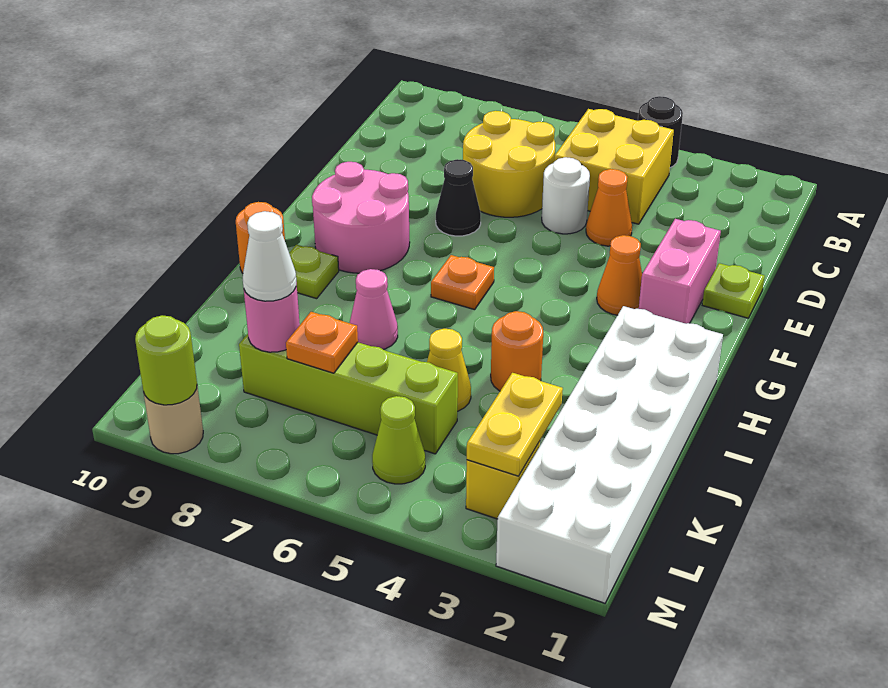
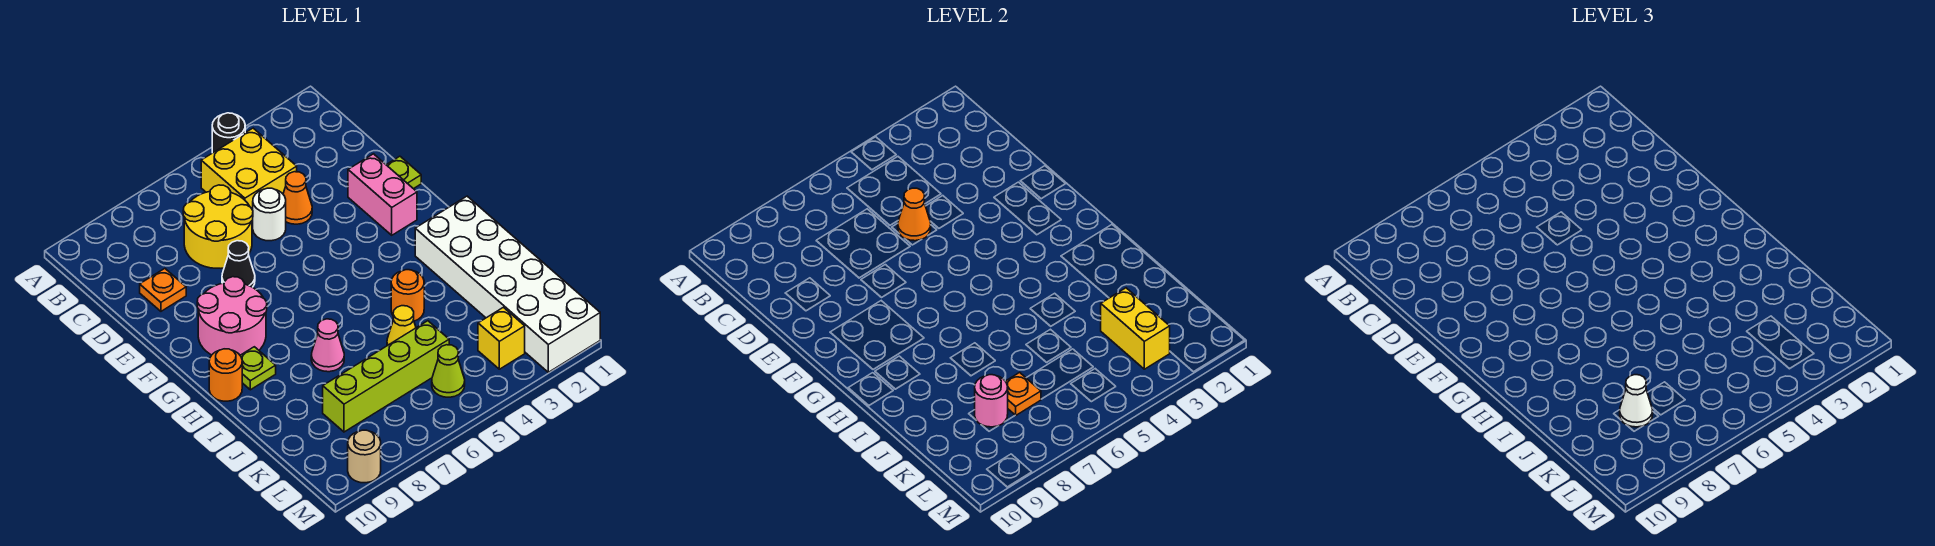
orange 1x1 cone [597,235,642,315] -> orange 1x1 cone moved to [898,188,931,241]
orange 1x1 plate [431,255,494,310] -> orange 1x1 plate moved to [140,269,186,311]
yellow 1x2 plate [467,373,563,476] -> yellow 1x2 brick [1101,288,1170,369]
lime 1x1 round brick [135,315,197,405] -> none

